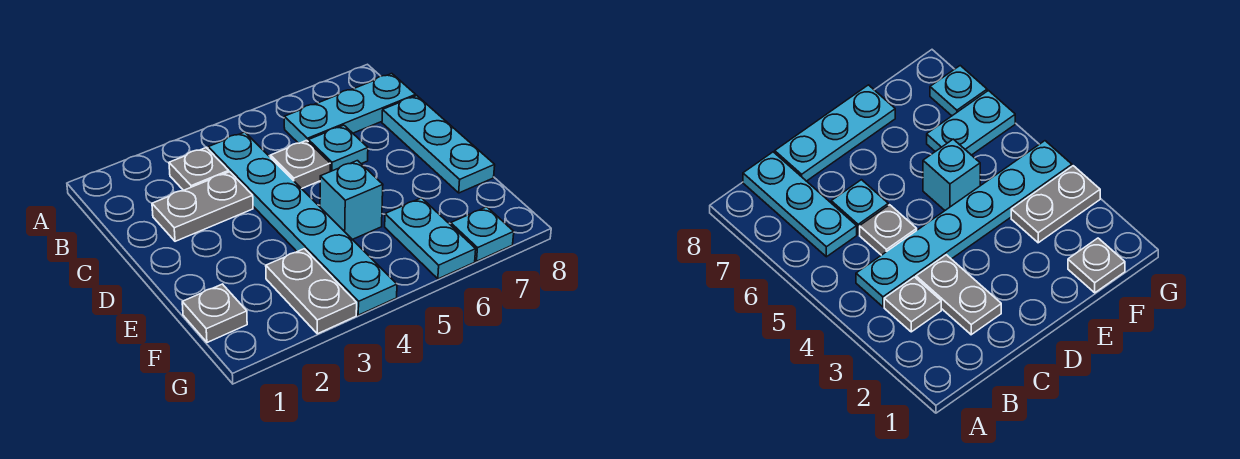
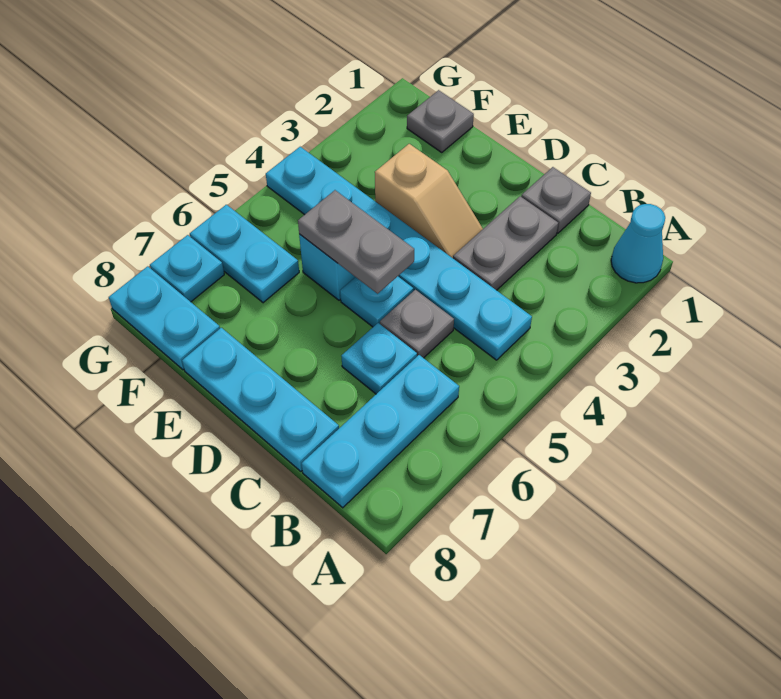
none -> cyan 1x1 cone [611,204,665,283]
grey 1x1 plate [169,148,229,190] -> grey 1x1 plate moved to [521,167,591,233]
none -> tan 1x2 slope [375,144,483,258]
none -> cyan 1x1 plate [340,276,413,327]
grey 1x2 plate [266,249,357,334] -> grey 1x2 plate moved to [298,190,414,294]
none -> cyan 1x2 plate [109,266,220,370]

